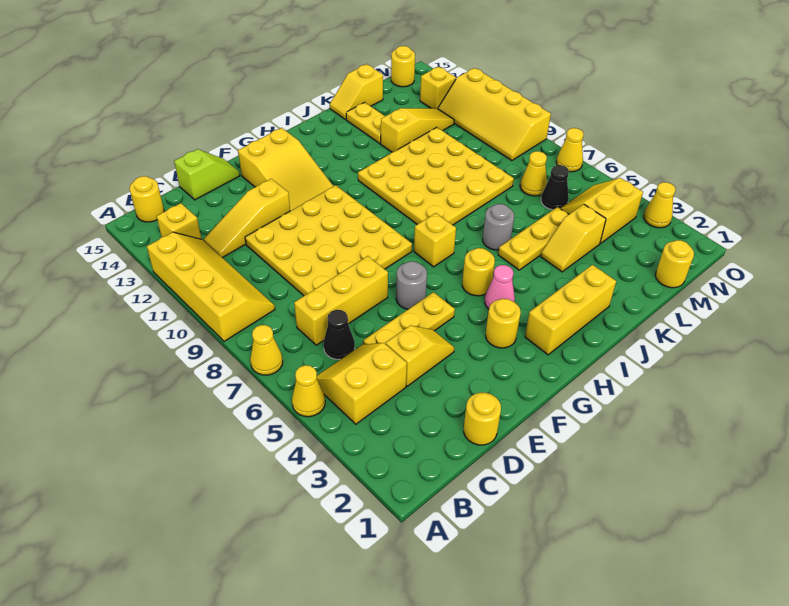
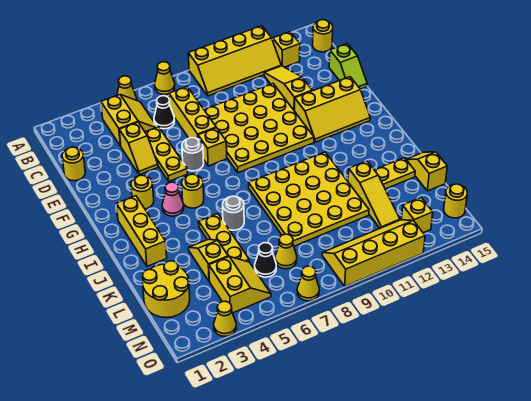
yellow 2x3 slope [238,128,333,211] -> yellow 2x3 slope turned to [295,77,370,142]
yellow 1x1 brick [414,213,456,267] -> yellow 1x1 brick moved to [198,128,227,166]
yellow 1x1 round brick [655,240,694,288] -> yellow 2x2 round brick [143,261,190,318]

